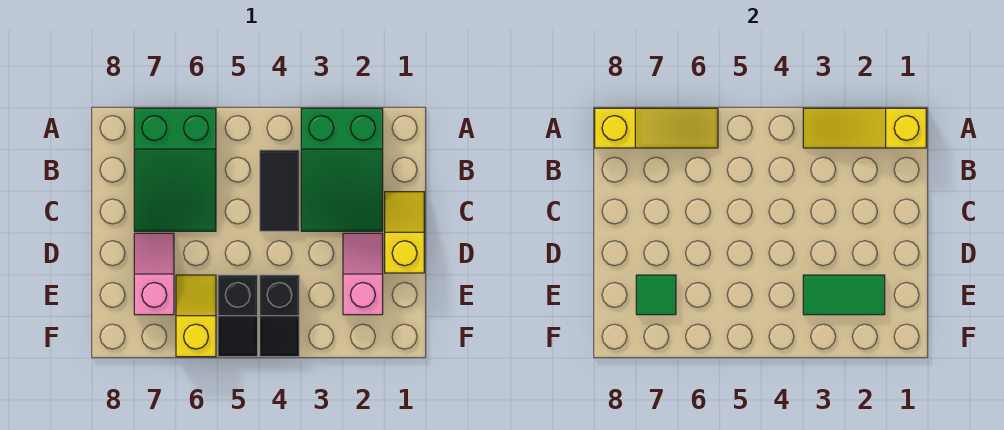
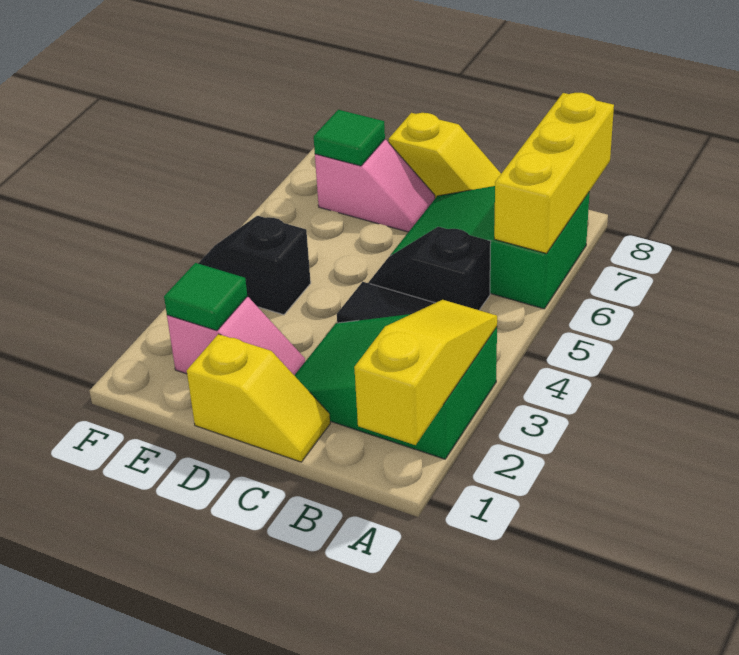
yellow 1x3 slope [595,108,718,148] -> yellow 1x3 brick [494,93,614,254]
green 1x2 tile [803,275,885,315] -> green 1x1 tile [164,263,247,331]
black 1x2 slope [218,275,258,357] -> black 1x2 slope moved to [368,227,491,310]
yellow 1x2 slope [176,275,216,357] -> yellow 1x2 slope moved to [389,113,501,198]

